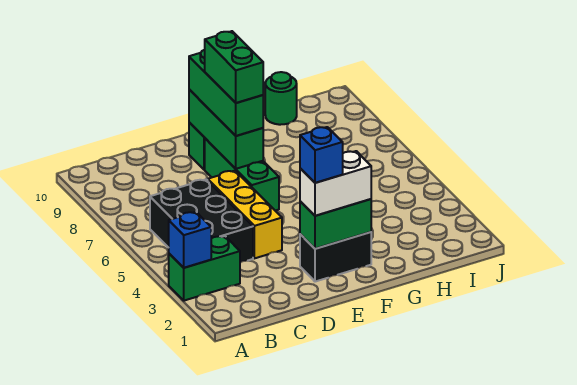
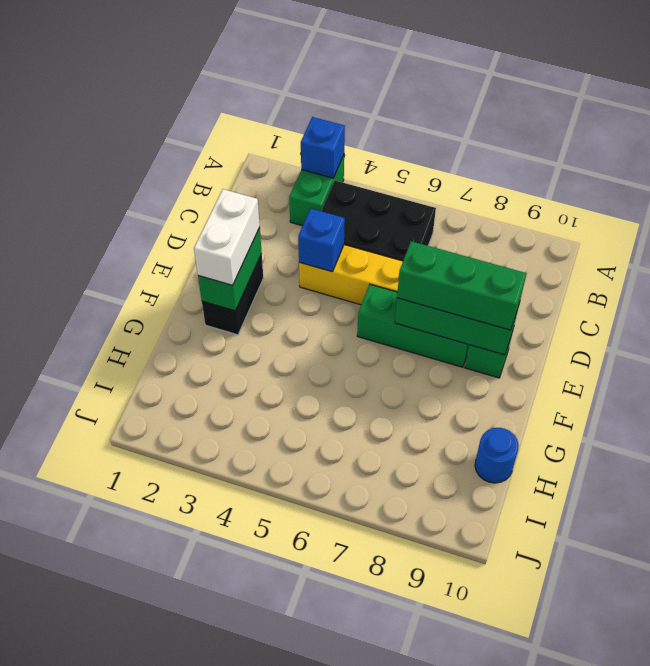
blue 1x1 brick [300,127,343,183] -> blue 1x1 brick moved to [298,209,345,272]
green 1x2 brick [205,31,263,103] -> none
green 1x1 round brick [265,72,297,125] -> blue 1x1 round brick [475,428,519,483]

